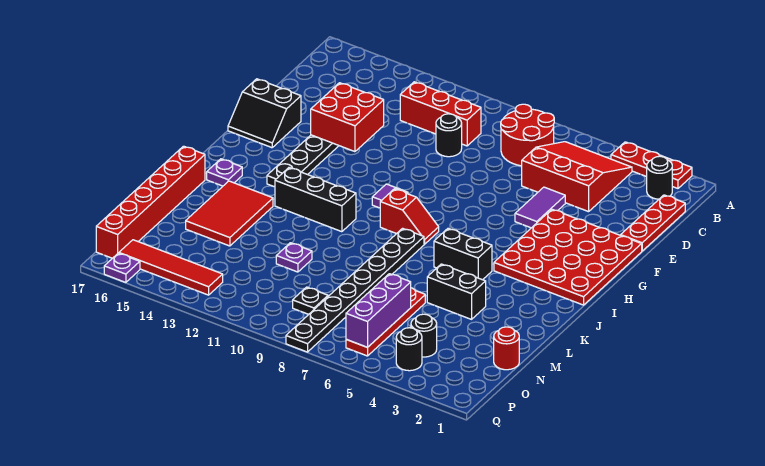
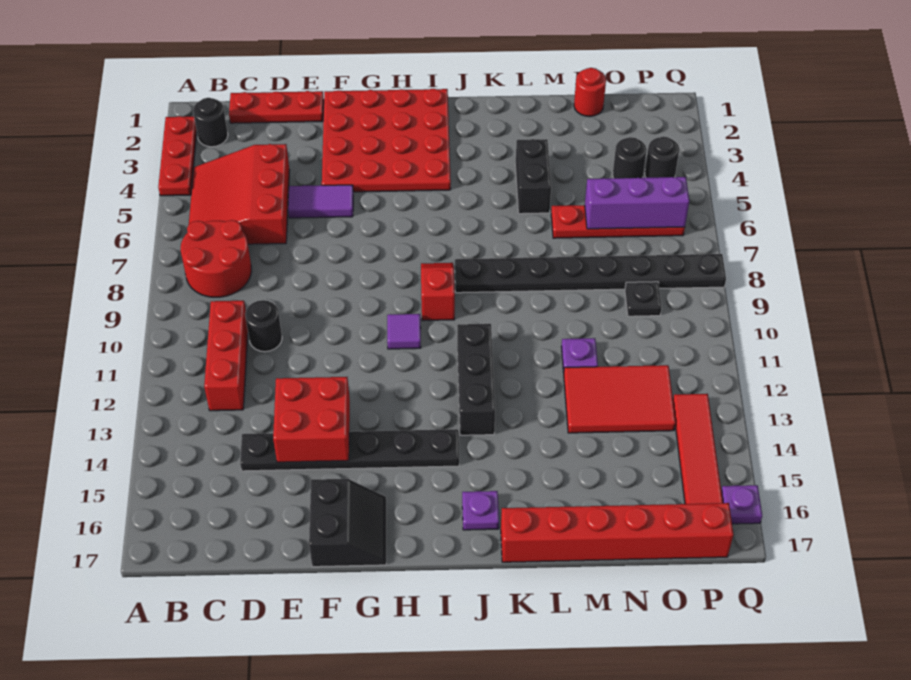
black 1x2 brick [434,229,492,280] -> none
red 2x3 tile [186,181,273,246] -> red 2x3 tile moved to [564,365,676,433]

